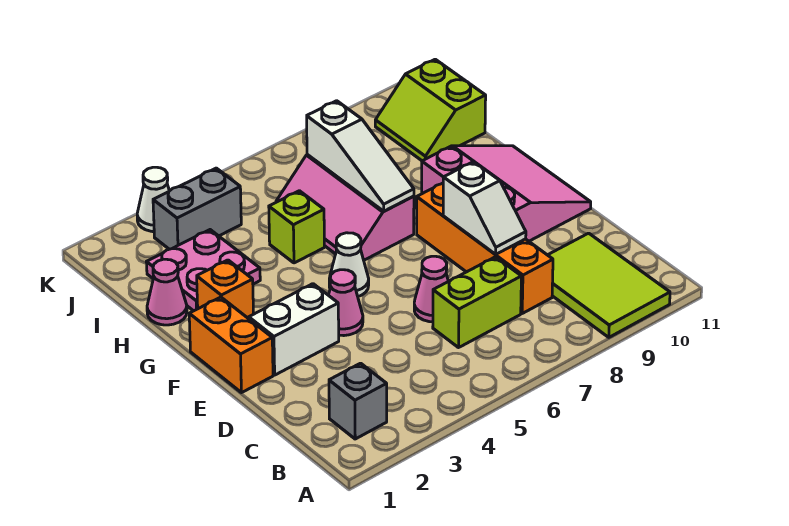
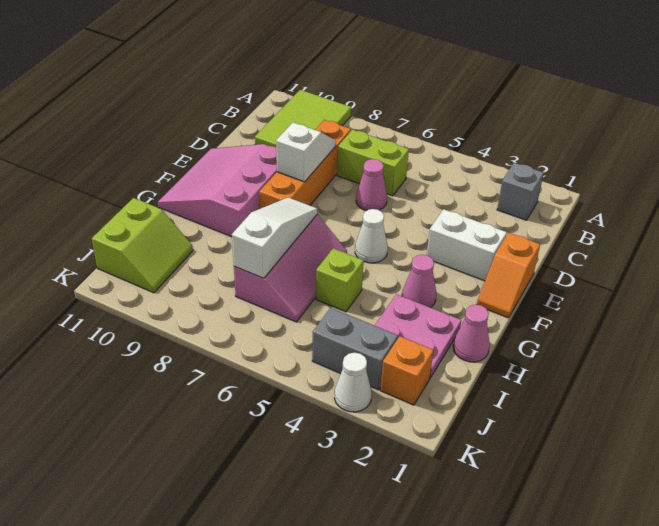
orange 1x2 brick [189,297,273,393] -> orange 1x2 slope [477,233,540,318]
pink 1x1 cone [329,270,363,336] -> pink 1x1 cone moved to [402,255,436,308]
orange 1x1 brick [197,260,253,319] -> orange 1x1 brick moved to [380,336,434,405]

